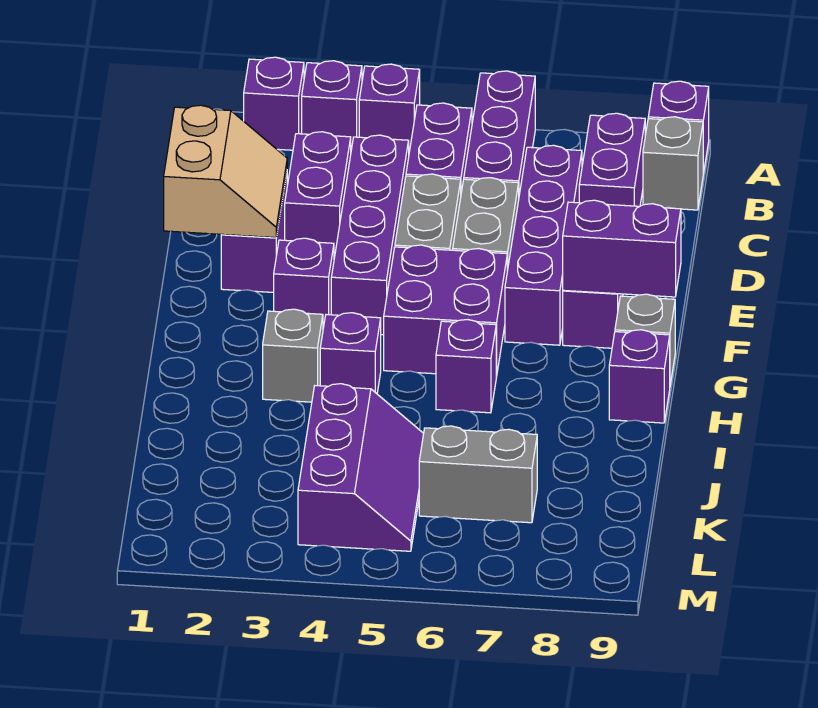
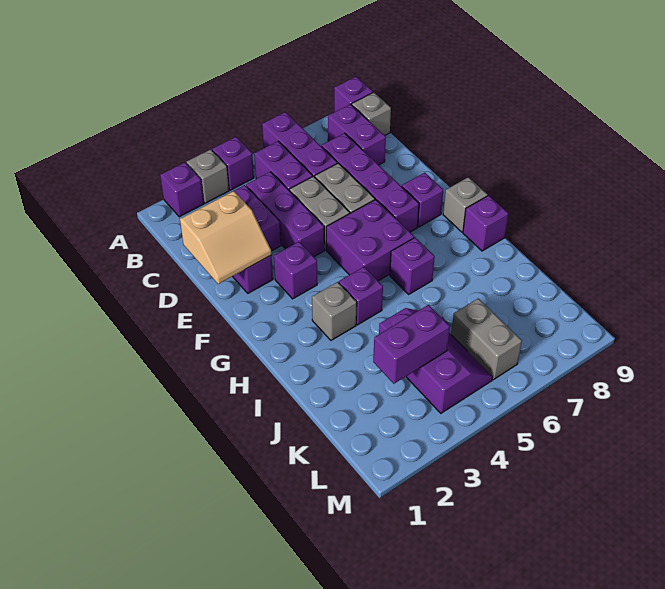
purple 1x1 brick [302,61,362,150] -> grey 1x1 brick [186,149,229,203]
purple 1x4 brick [331,135,409,335] -> purple 1x3 brick [246,172,324,257]
tan 2x2 slope [164,105,287,238] -> tan 2x2 slope turned to [180,191,272,284]
purple 1x2 brick [563,200,681,297] -> purple 1x2 brick moved to [373,305,450,384]
grey 1x2 brick [419,426,537,523] -> grey 1x2 brick turned to [451,298,522,380]

